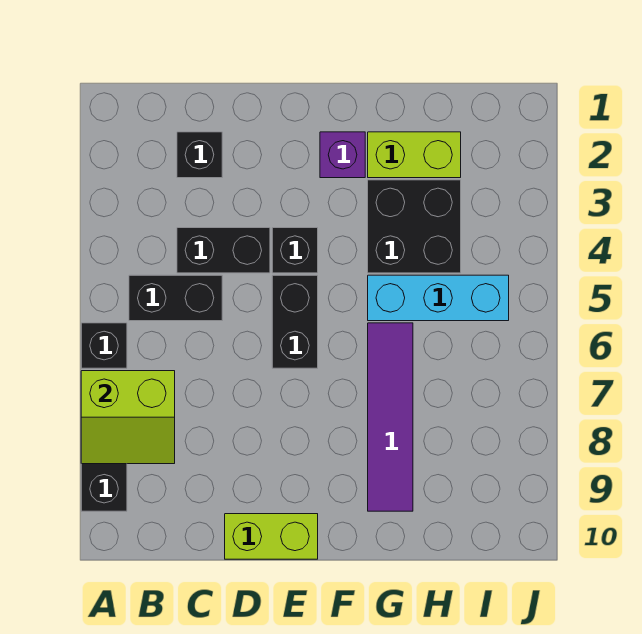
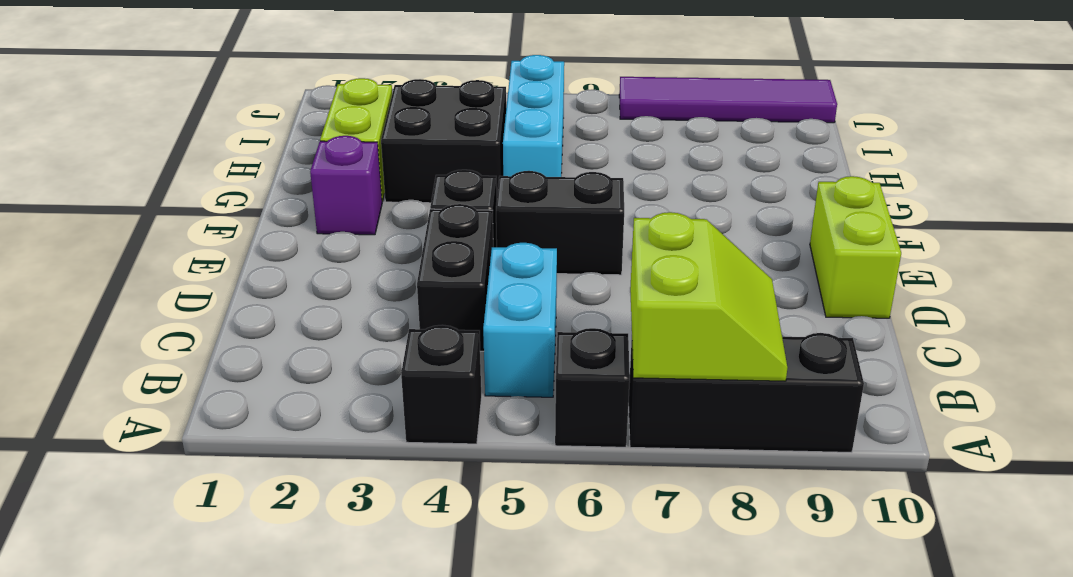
black 1x2 brick [129,275,222,321] -> cyan 1x2 brick [483,243,557,397]
black 1x1 brick [177,132,222,178] -> black 1x1 brick moved to [401,325,481,444]
purple 1x4 tile [368,323,413,511] -> purple 1x4 tile moved to [619,77,837,123]

